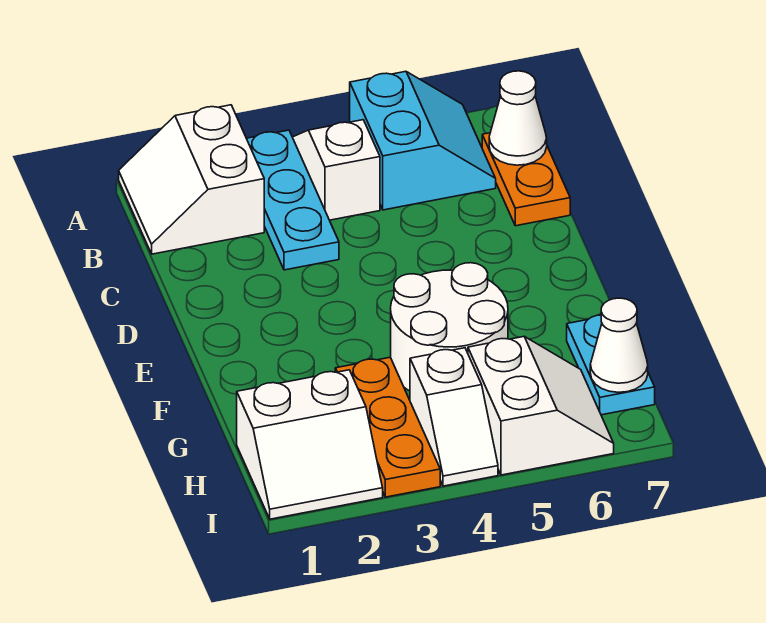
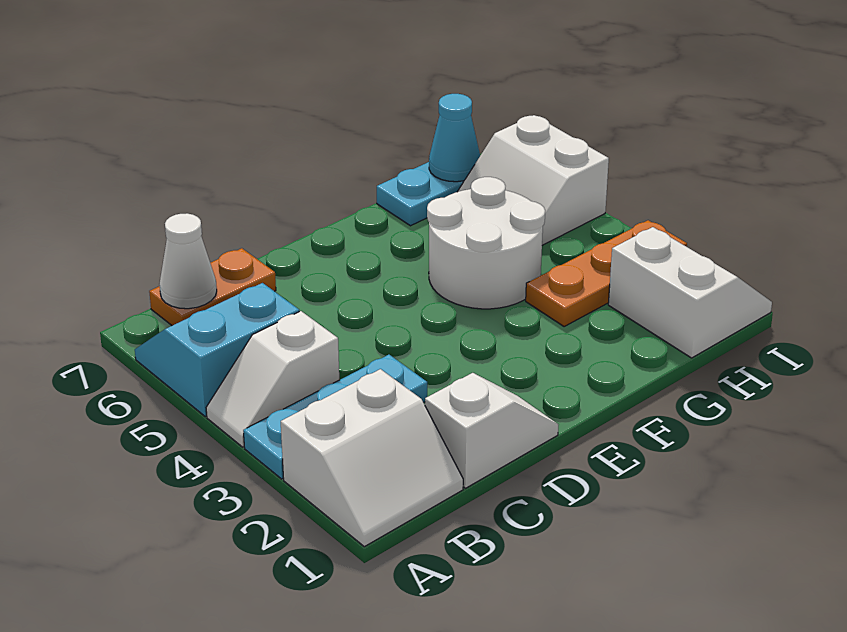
white 1x2 slope [410,348,498,486] -> white 1x2 slope moved to [425,373,558,488]
white 2x2 slope [468,337,614,475] -> white 2x2 slope turned to [457,115,609,245]
white 1x1 cone [590,298,648,392] -> cyan 1x1 cone [429,94,480,182]

